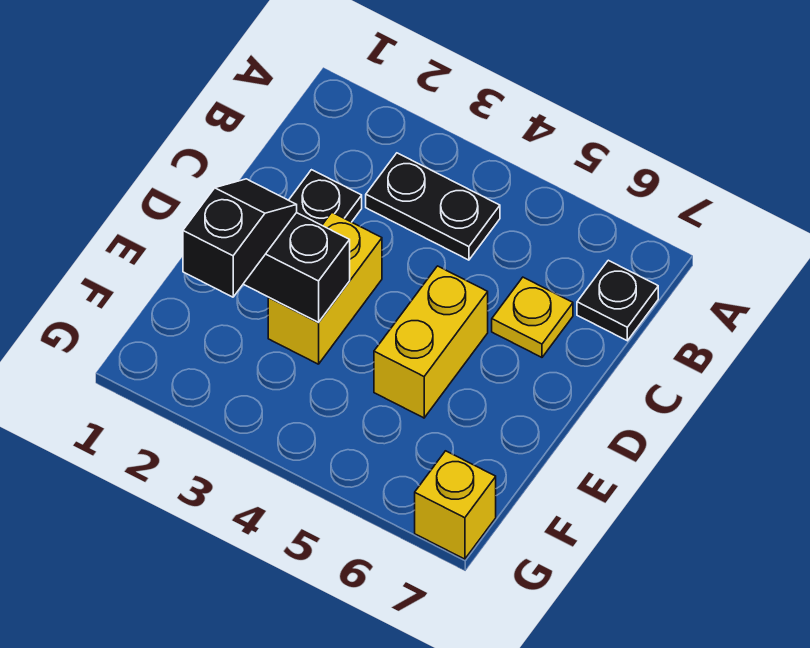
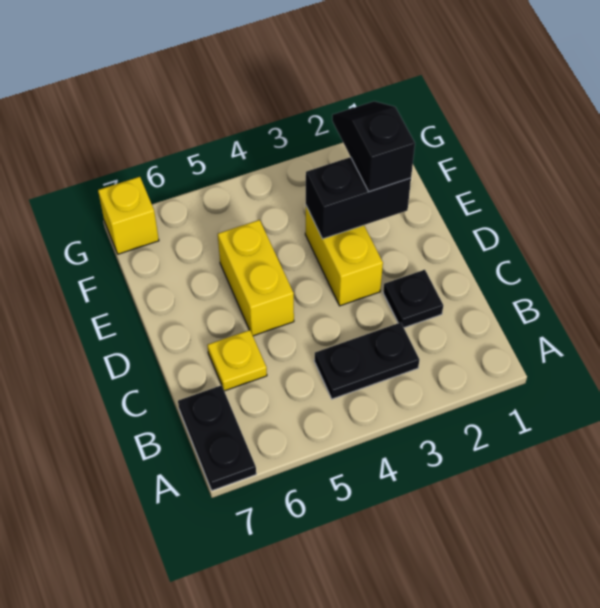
black 1x1 plate [577,260,658,341] -> black 1x2 plate [178,385,256,491]
black 1x2 slope [183,179,297,297] -> black 1x2 slope turned to [332,101,415,192]

